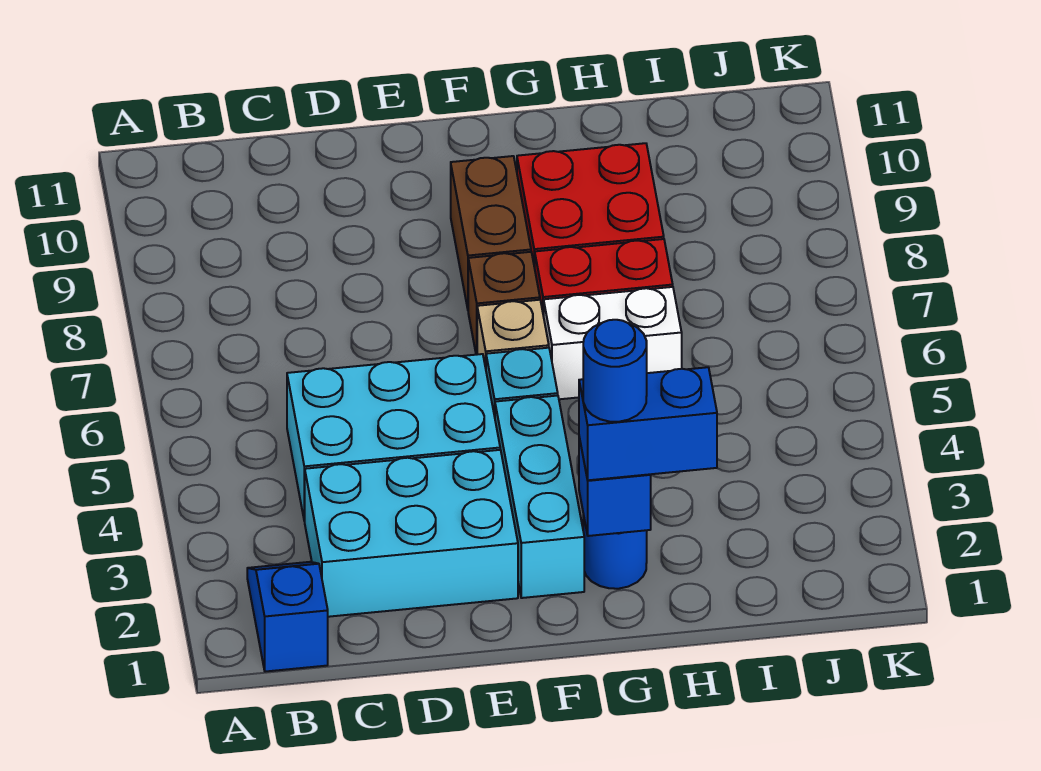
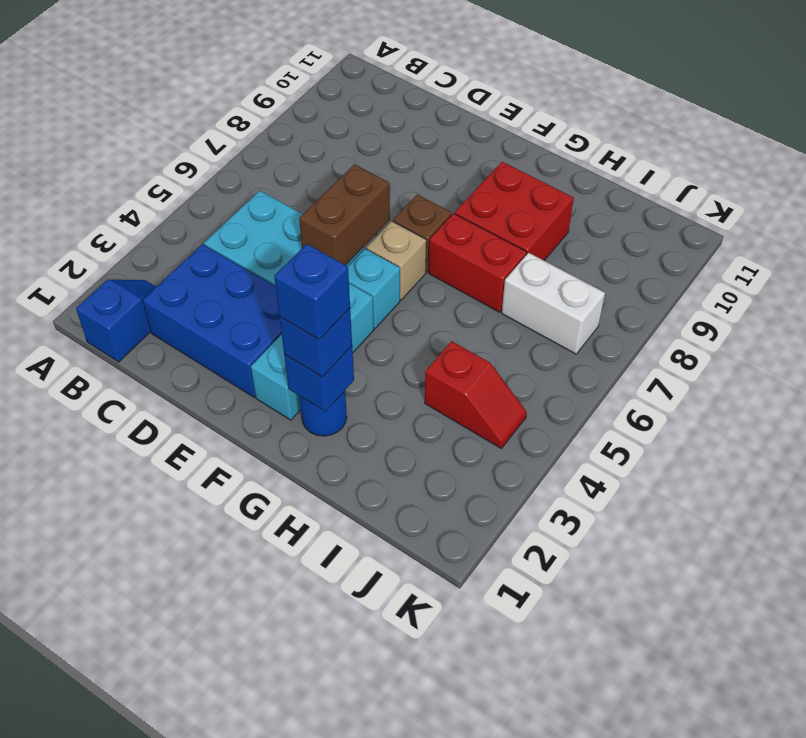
cyan 2x3 brick [305,450,518,617] -> blue 2x3 brick [143,244,282,397]
brown 1x2 brick [451,156,531,309] -> brown 1x2 brick moved to [299,164,390,265]
blue 1x2 brick [579,367,717,480] -> blue 1x1 brick [280,308,352,377]
blue 1x1 round brick [583,320,647,422] -> blue 1x1 brick [274,244,350,340]
white 1x2 brick [544,287,682,399] -> white 1x2 brick moved to [502,253,605,354]
none -> red 1x2 slope [425,341,527,448]

